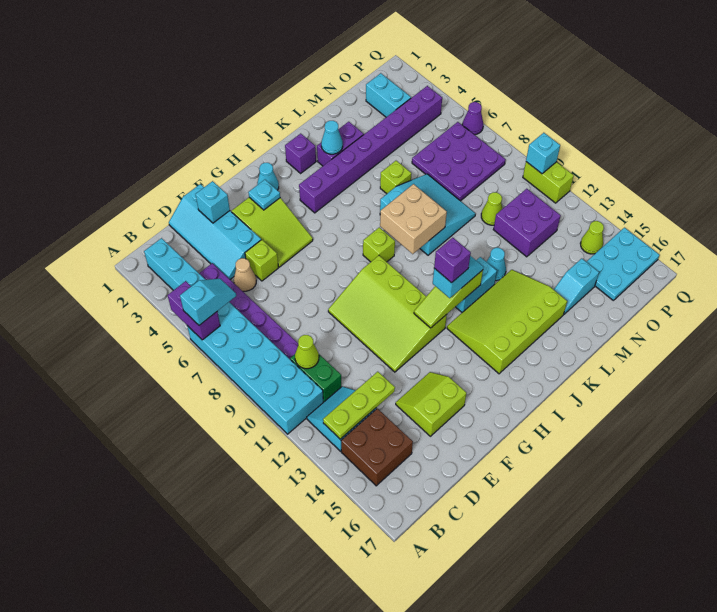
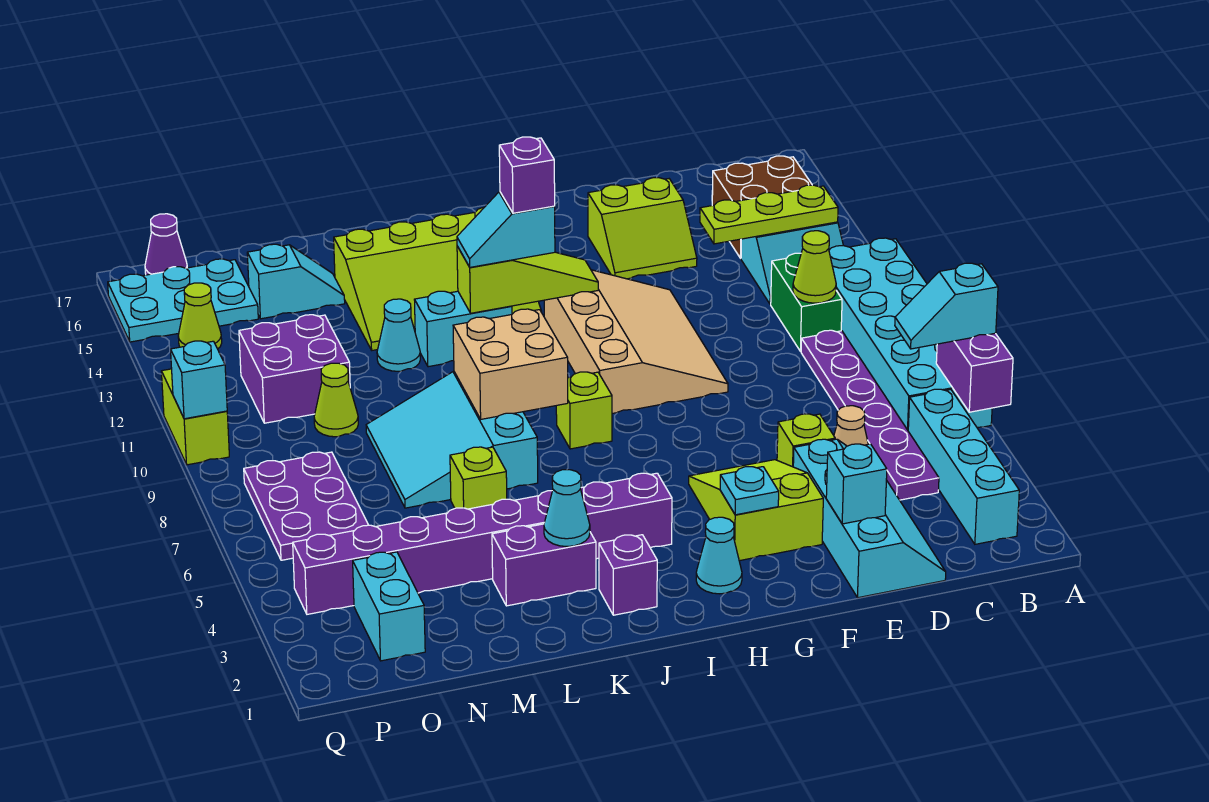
lime 3x4 slope [328,256,447,372] -> tan 3x4 slope [544,270,728,414]
purple 3x3 plate [412,122,506,201] -> purple 2x3 plate [244,452,368,560]
purple 1x1 cone [462,102,483,135] -> purple 1x1 cone moved to [145,214,187,275]

